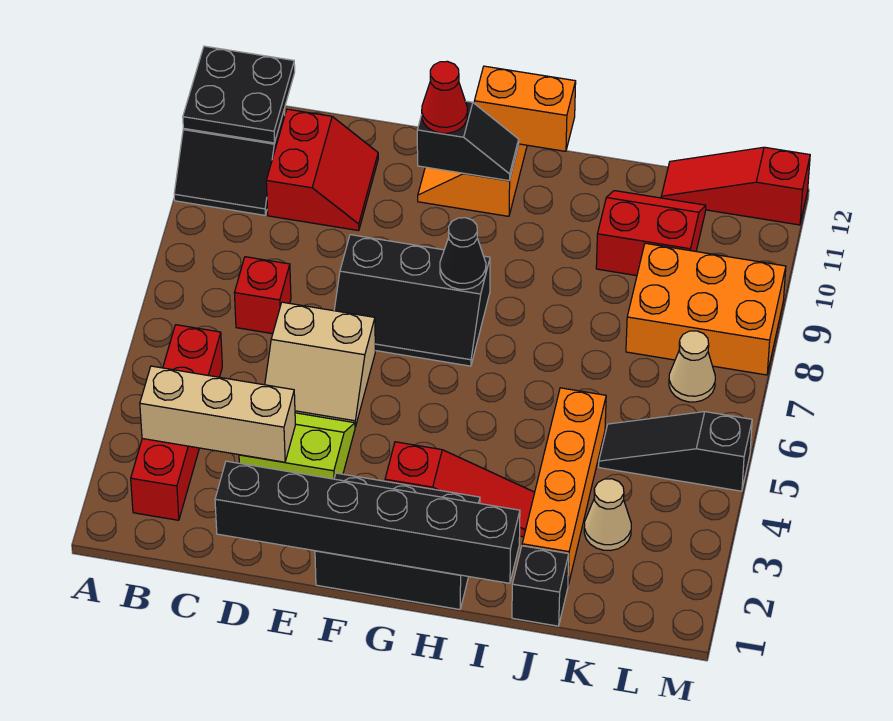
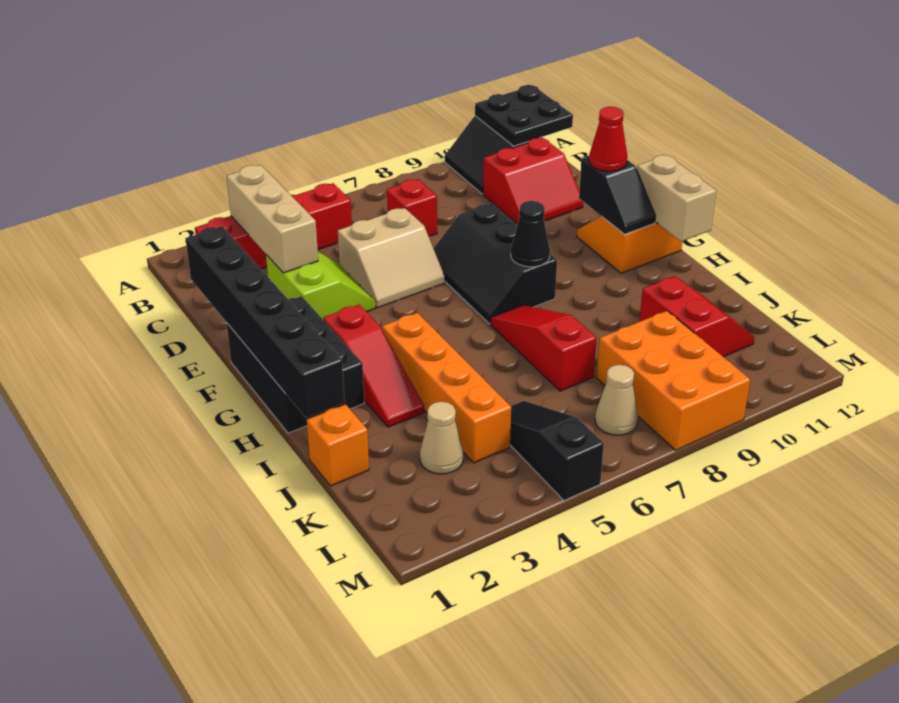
tan 2x2 slope [265,302,375,427] -> tan 2x2 slope turned to [338,208,445,308]
orange 1x2 brick [474,66,576,151] -> tan 1x2 brick [637,155,716,242]
black 1x1 brick [512,546,569,626] -> orange 1x1 brick [307,404,369,486]
orange 1x4 brick [522,388,606,585] -> orange 1x4 brick turned to [382,313,511,463]
red 1x3 slope [661,147,810,225] -> red 1x3 slope moved to [490,305,597,391]

